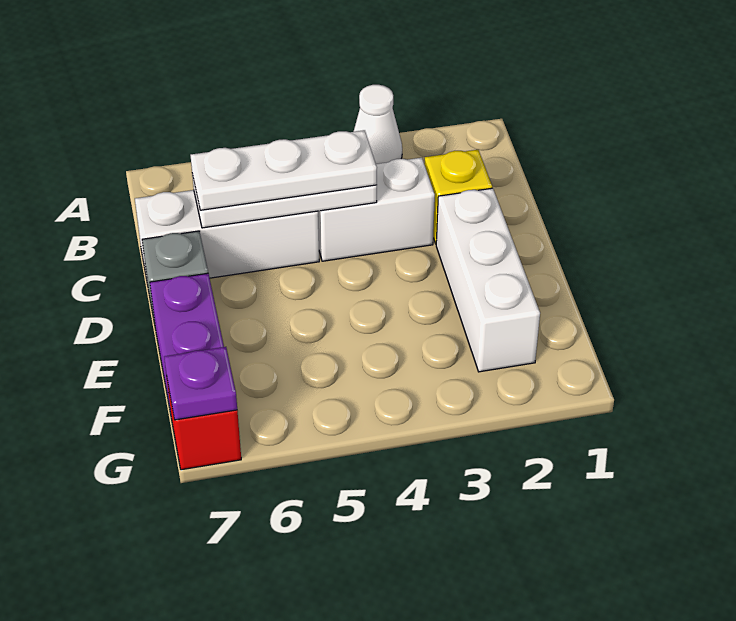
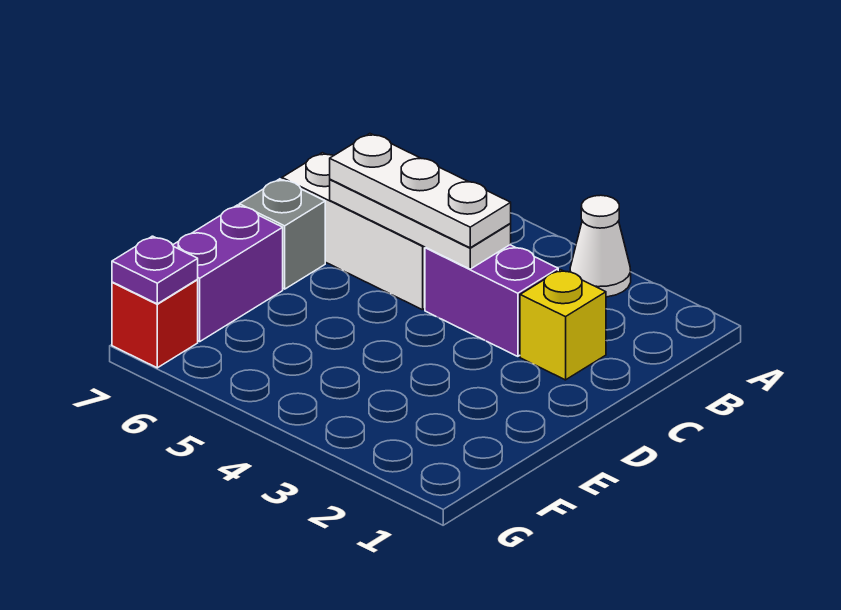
white 1x2 brick [318,158,435,261] -> purple 1x2 brick [425,245,558,356]
white 1x3 brick [436,188,540,372] -> none

